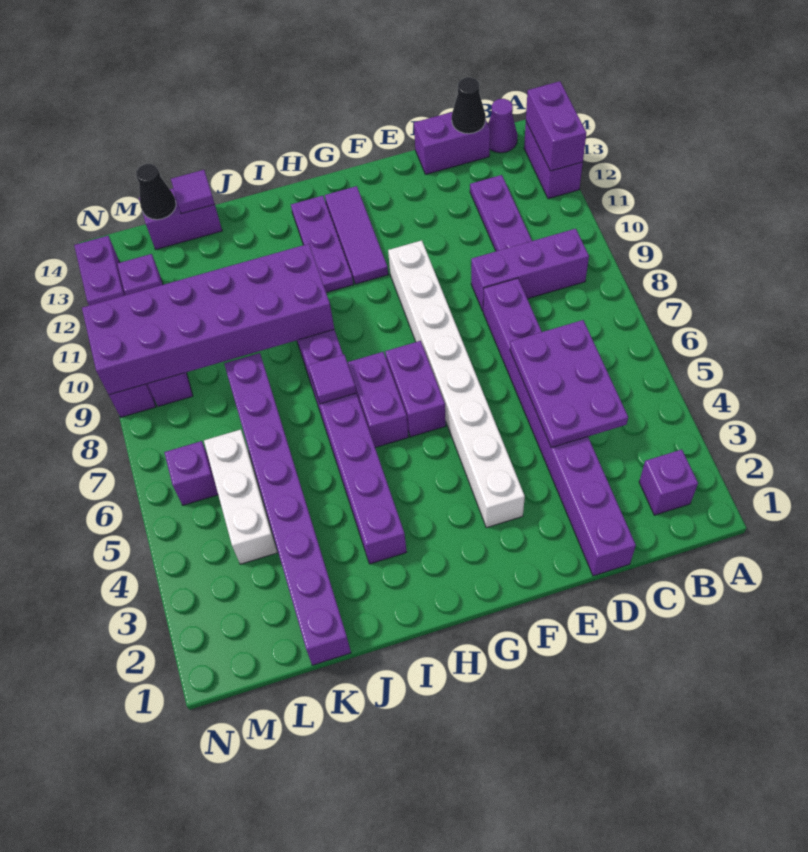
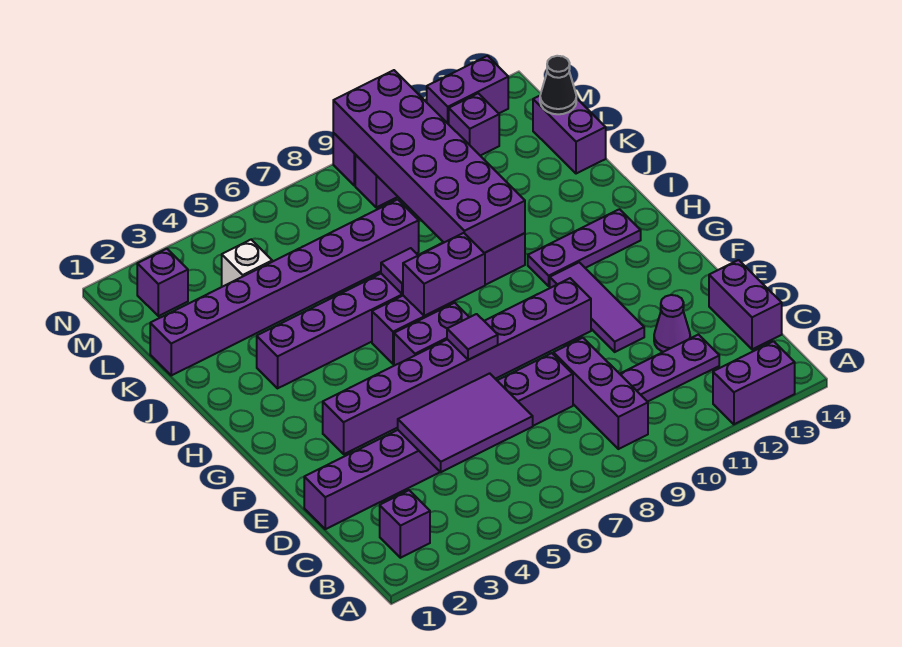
purple 1x2 brick [526,81,586,171] -> purple 1x2 brick moved to [403,233,485,316]
purple 1x1 cone [488,99,518,153] -> purple 1x1 cone moved to [654,295,690,352]
purple 2x3 plate [510,320,628,448] -> purple 2x3 tile [398,373,533,472]
black 1x1 cone [452,77,486,134] -> none
white 1x8 brick [388,240,525,528] -> purple 1x8 brick [323,278,591,454]
purple 1x3 tile [325,186,388,284] -> purple 1x3 tile turned to [550,262,644,352]
purple 1x1 tile [171,170,215,214] -> purple 1x1 tile moved to [447,314,498,360]
white 1x3 brick [204,430,278,564] -> white 1x1 brick [222,240,272,287]
purple 1x1 brick [164,441,218,505] -> purple 1x1 brick moved to [137,249,188,316]

